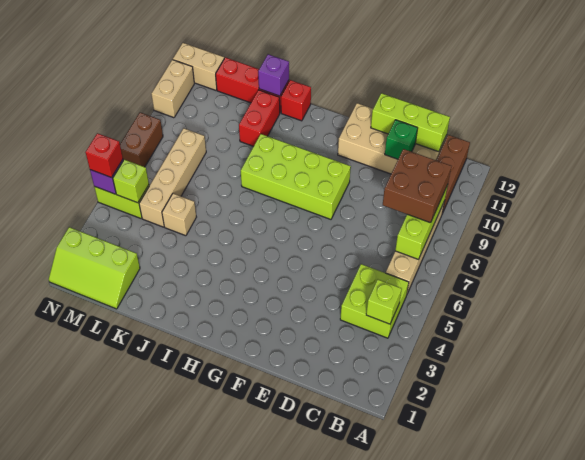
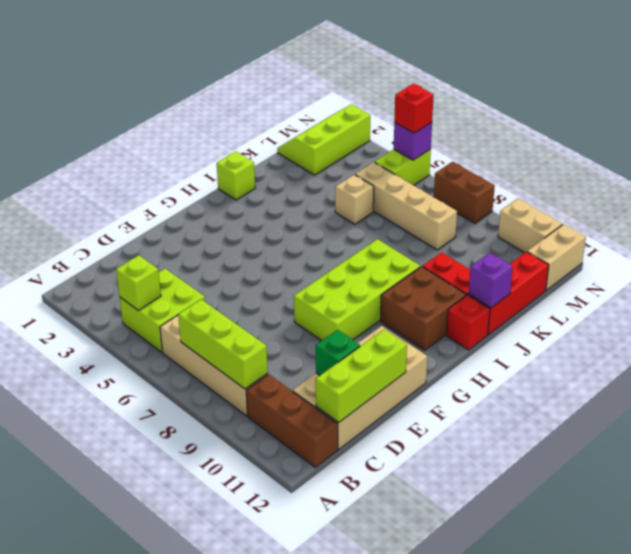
brown 2x2 brick [383,149,451,223] -> brown 2x2 brick moved to [380,267,466,350]
lime 1x1 brick [113,160,149,203] -> lime 1x1 brick moved to [217,151,255,200]

